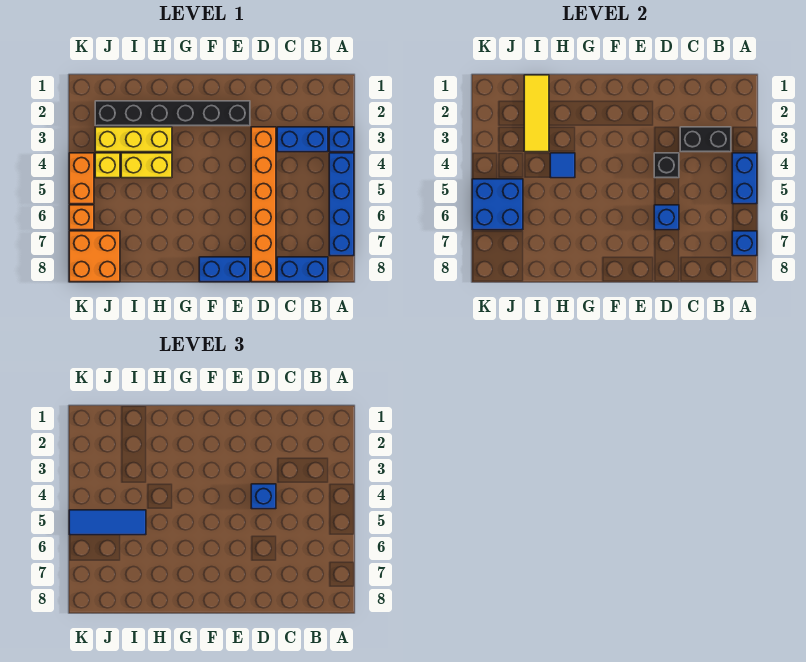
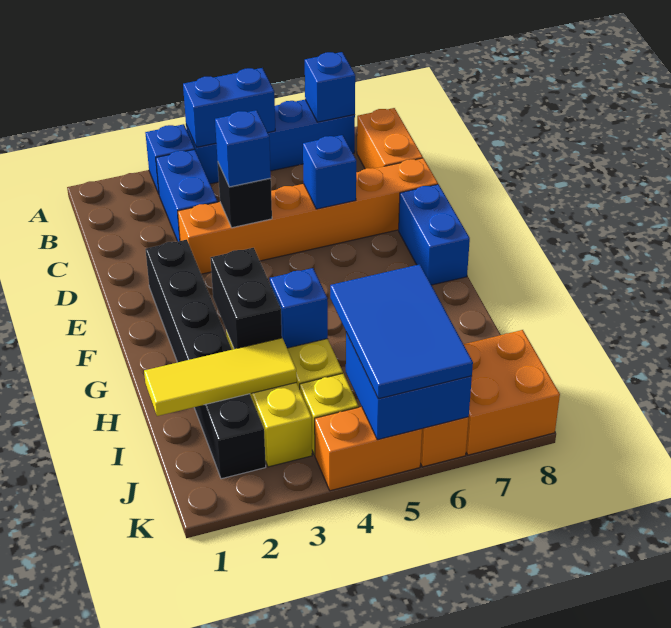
black 1x2 brick [680,127,731,152] -> black 1x2 brick moved to [211,248,282,349]
blue 1x2 brick [277,257,328,282] -> orange 1x2 brick [357,108,423,169]
blue 1x1 tile [550,153,575,178] -> blue 1x1 brick [270,268,328,348]
blue 1x3 tile [69,510,146,535] -> blue 2x3 tile [330,264,473,399]

